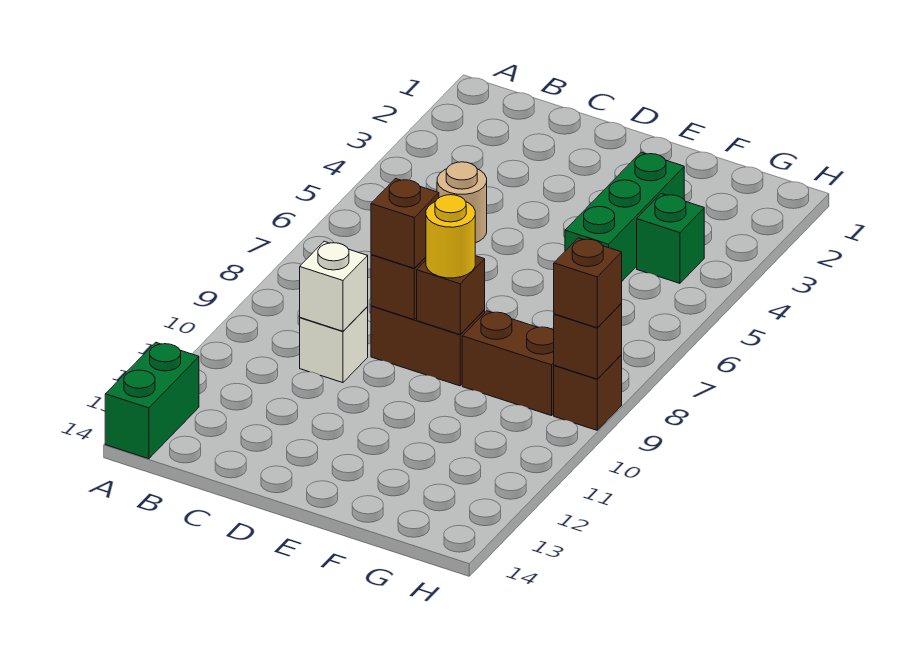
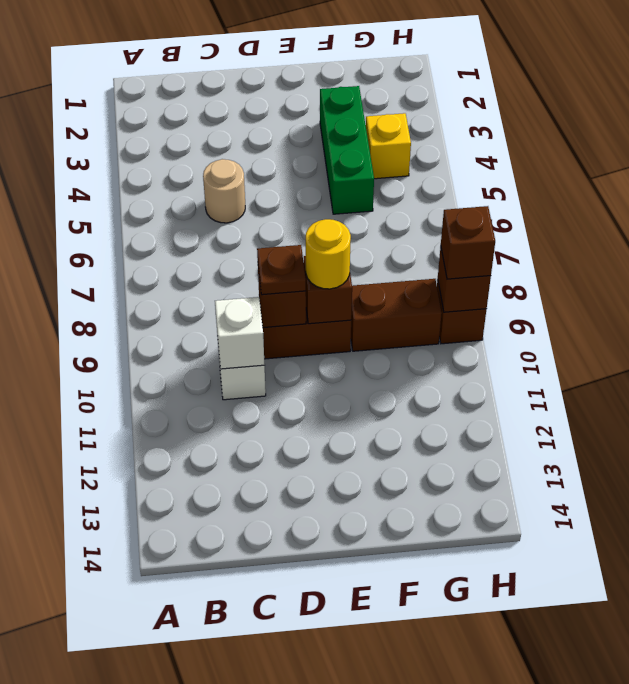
green 1x2 brick [105,342,199,459] -> none
brown 1x1 brick [371,179,439,268] -> brown 1x1 plate [257,245,306,295]
green 1x1 brick [637,194,704,283] -> yellow 1x1 brick [366,113,411,179]

